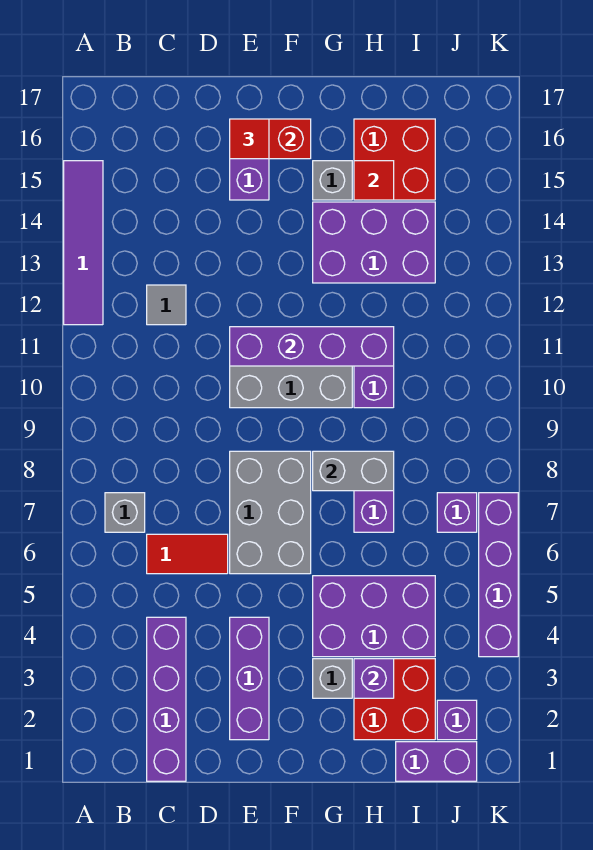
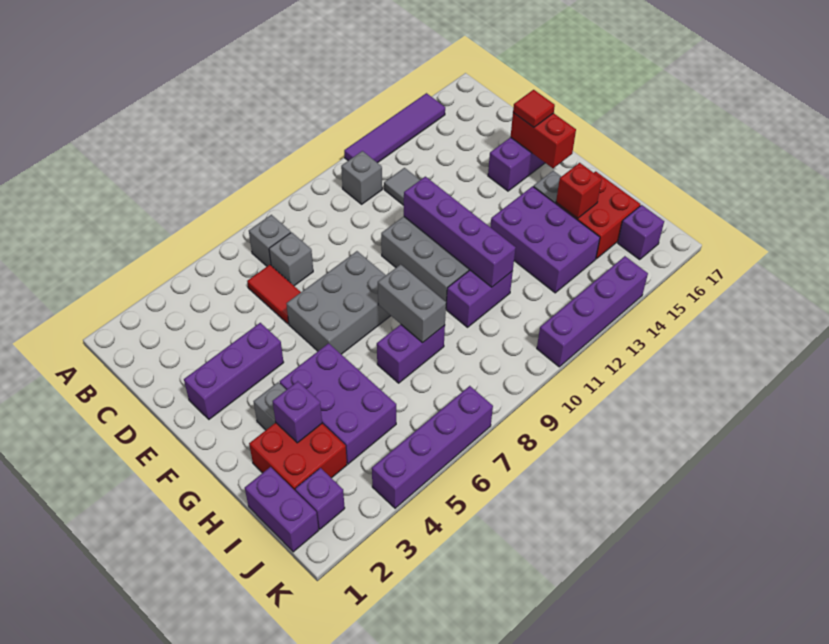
none -> grey 1x1 brick [341,151,382,204]
purple 1x4 brick [147,617,186,781] -> purple 1x4 brick moved to [537,256,648,367]
none -> grey 1x1 brick [269,232,313,286]
red 1x1 tile [354,161,394,200] -> red 1x1 brick [556,163,602,218]
purple 1x1 brick [437,493,477,532] -> purple 1x1 brick moved to [618,205,664,259]

